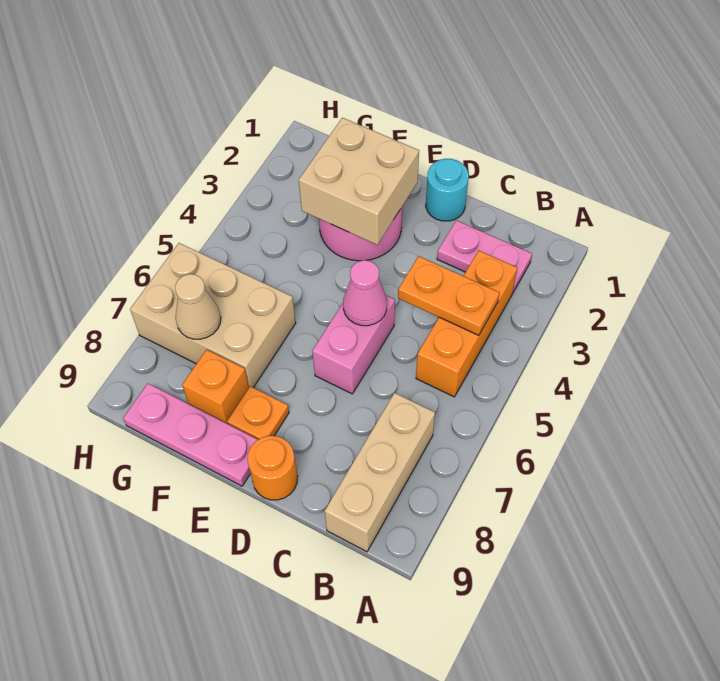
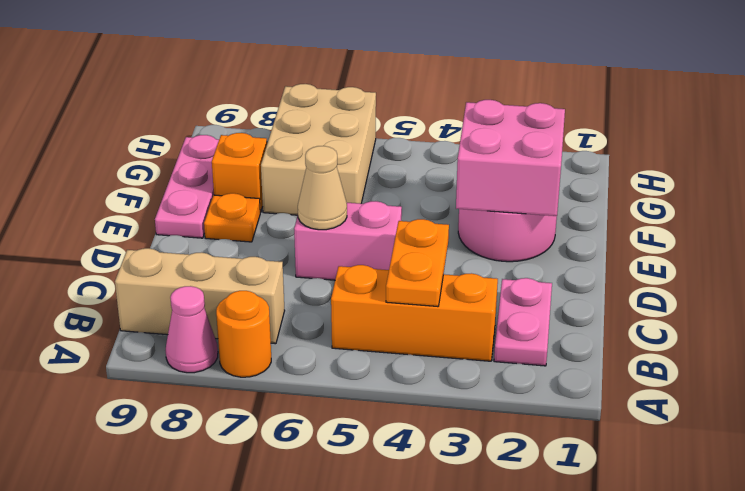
cyan 1x1 round brick [426,159,469,221] -> none
pink 1x1 cone [343,260,387,326] -> pink 1x1 cone moved to [166,286,218,373]
orange 1x1 round brick [247,436,298,500] -> orange 1x1 round brick moved to [216,291,271,377]
tan 2x2 brick [299,118,419,245] -> pink 2x2 brick [456,100,565,216]
tan 1x1 cone [175,274,221,339] -> tan 1x1 cone moved to [298,146,347,230]

